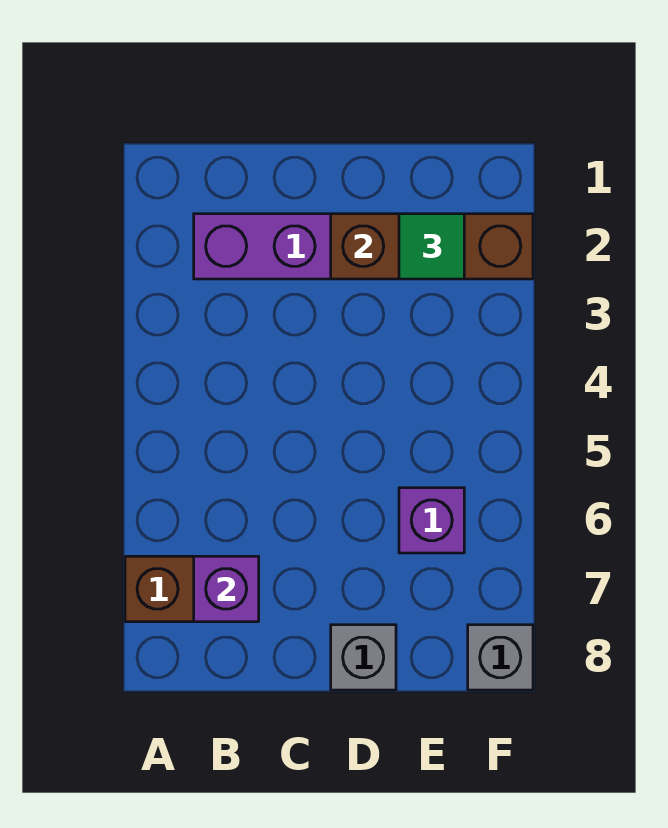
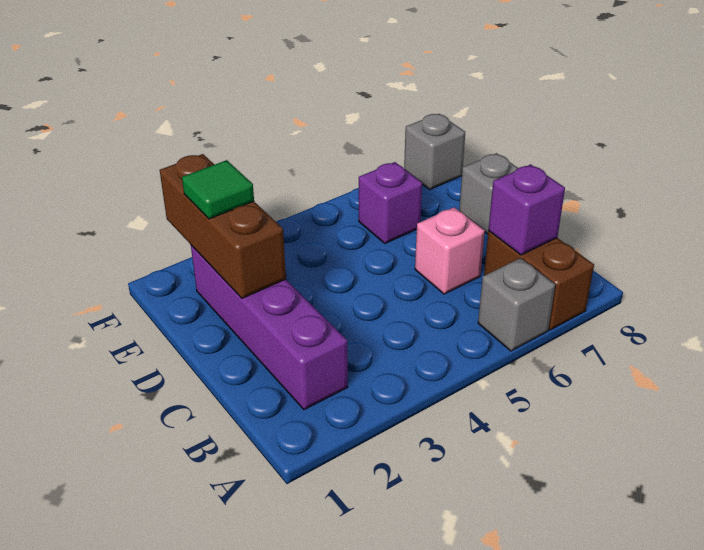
none -> grey 1x1 brick [478,258,555,351]
none -> pink 1x1 brick [415,207,485,294]

